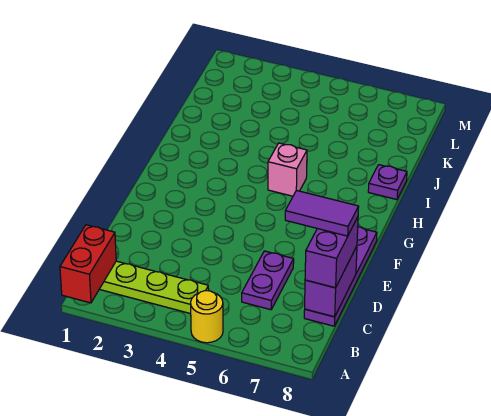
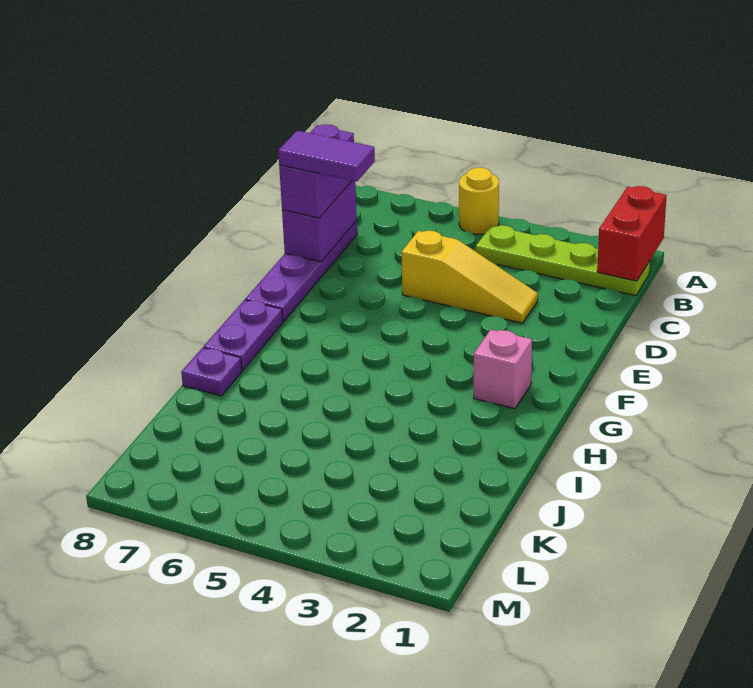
purple 1x2 plate [242,251,294,310] -> purple 1x2 plate moved to [203,300,283,370]
none -> yellow 1x3 slope [401,231,538,323]
pink 1x1 brick [268,143,307,196] -> pink 1x1 brick moved to [474,330,532,409]

